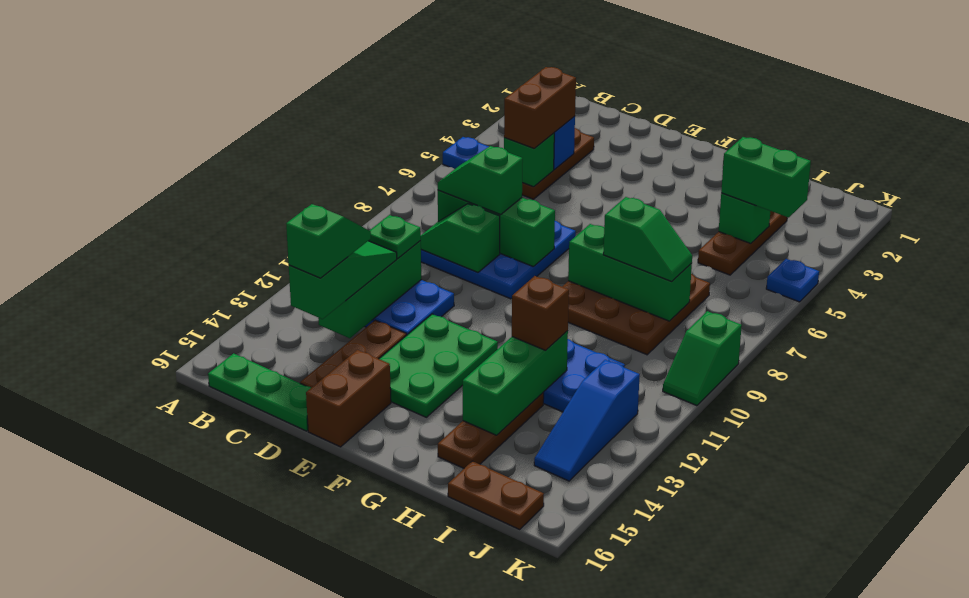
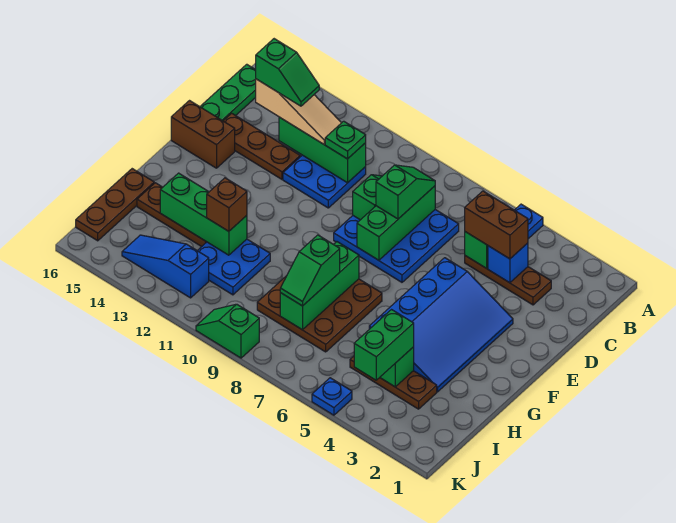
green 1x3 slope [289,241,397,319] -> tan 1x3 slope [256,79,341,145]
none -> blue 3x4 slope [369,258,513,392]
green 2x3 plate [379,314,498,417] -> none
brown 1x2 plate [448,461,544,529] -> brown 1x3 plate [76,169,154,241]

